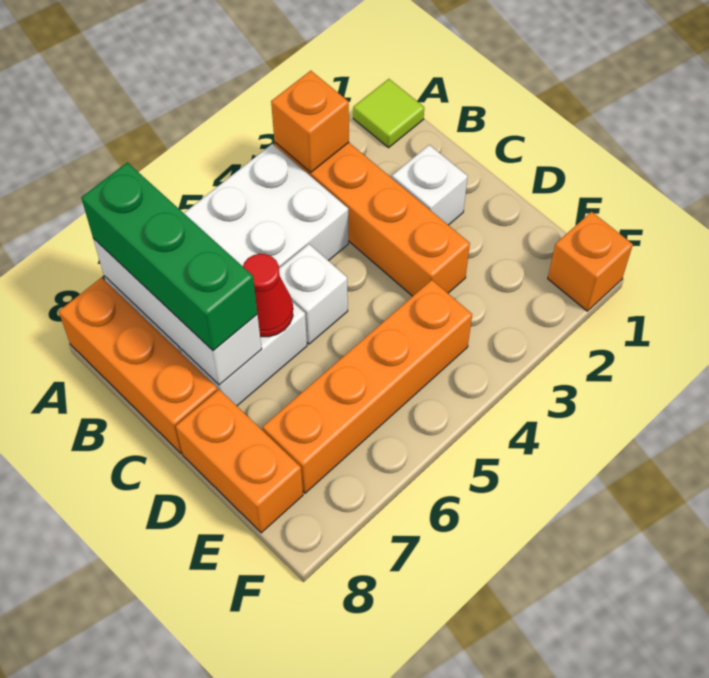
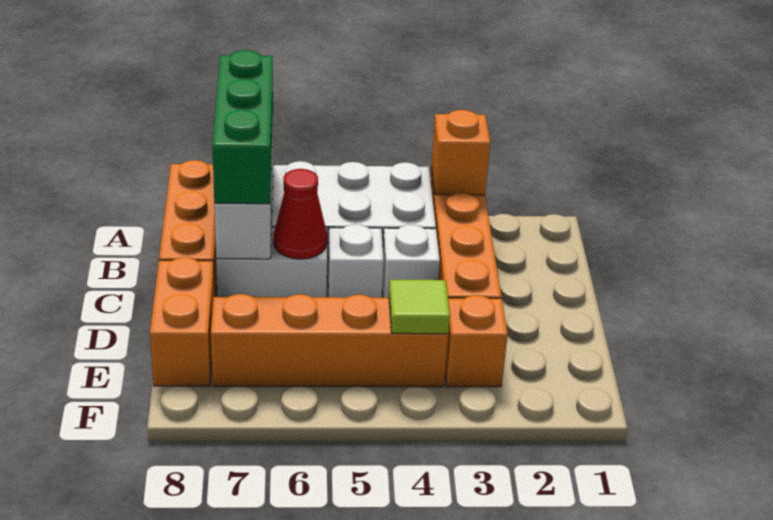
lime 1x1 tile [353,79,424,148] -> lime 1x1 tile moved to [389,280,450,334]
white 1x1 brick [392,145,468,225] -> white 1x1 brick moved to [382,225,440,298]
orange 1x1 brick [548,212,633,311] -> orange 1x1 brick moved to [445,295,508,387]

